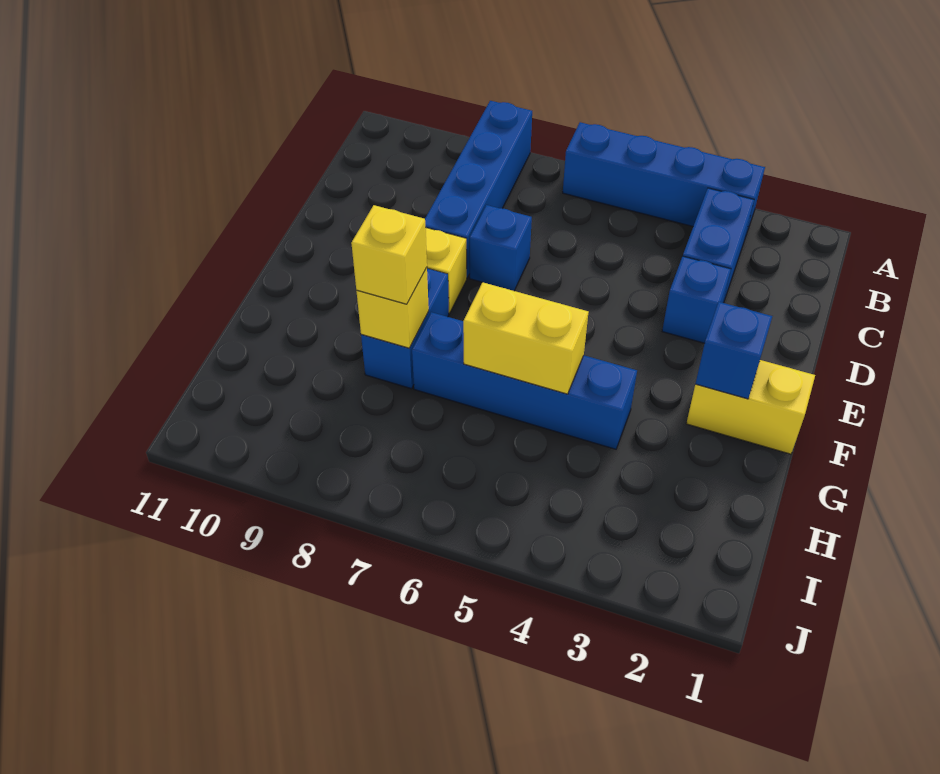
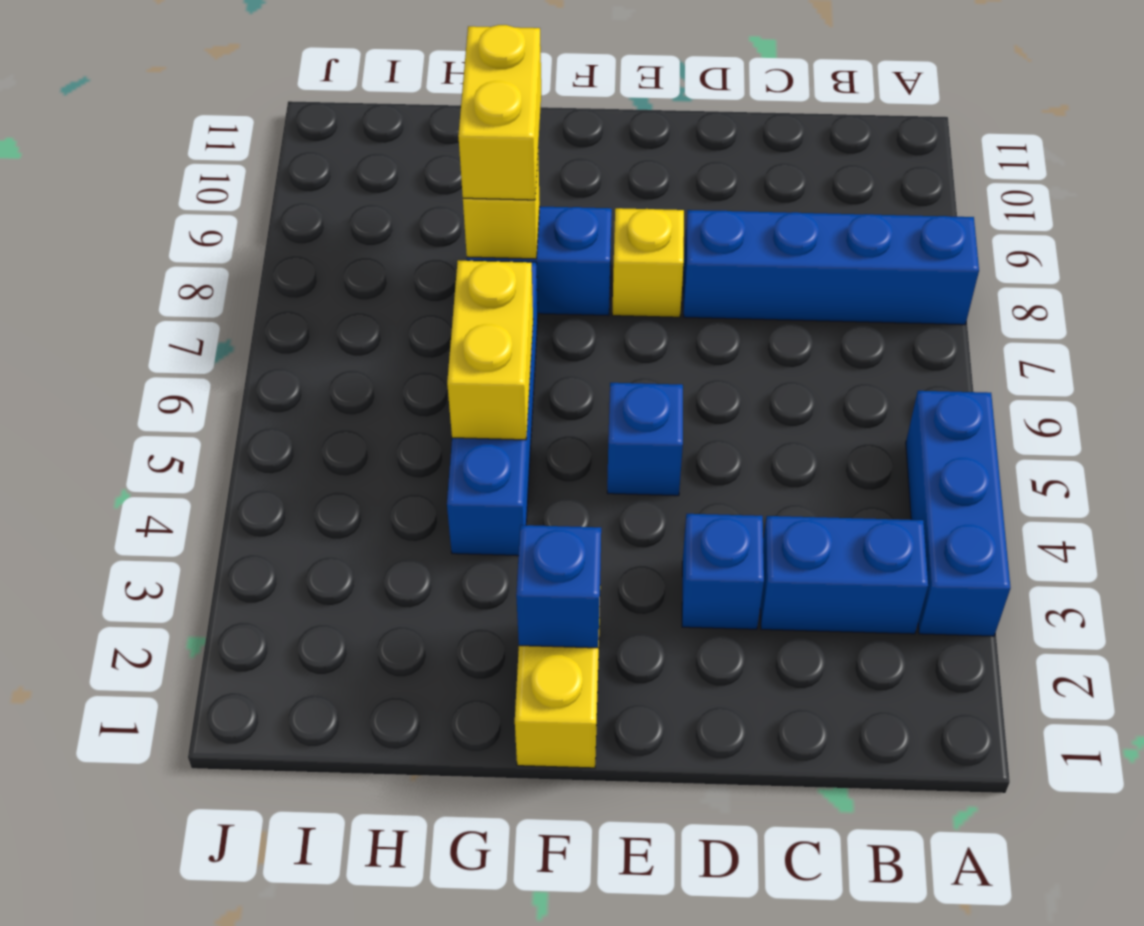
blue 1x4 brick [563,122,765,235] -> blue 1x3 brick [906,391,1010,636]
blue 1x1 brick [470,205,532,291] -> blue 1x1 brick moved to [607,383,683,496]
yellow 1x1 brick [351,205,427,304] -> yellow 1x2 brick [458,25,541,200]

